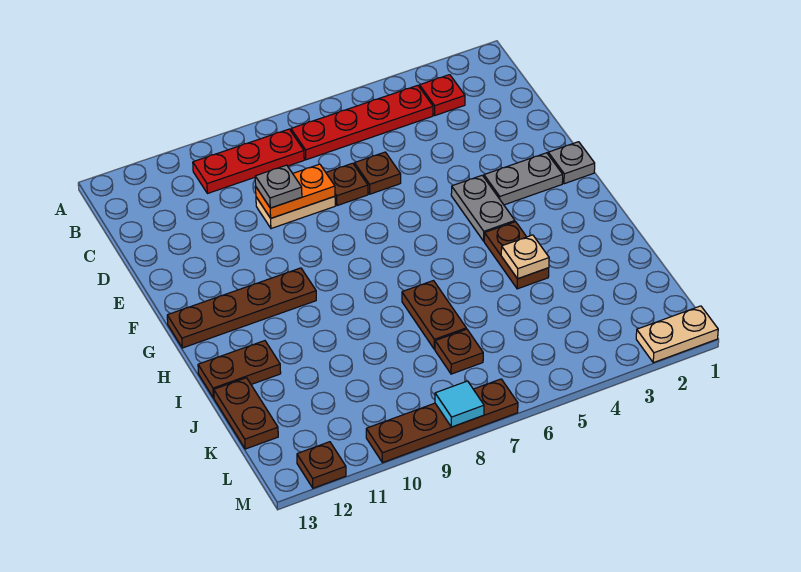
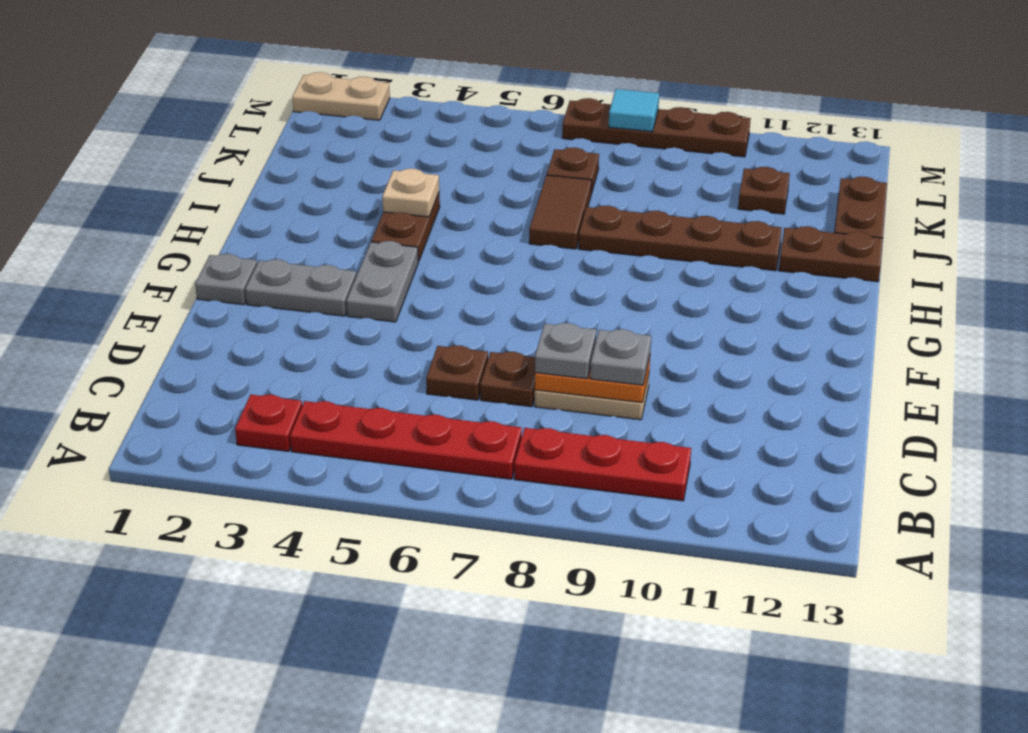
none -> grey 1x1 plate [535,323,596,379]
brown 1x4 plate [167,268,316,348] -> brown 1x4 plate moved to [579,205,782,271]
brown 1x2 plate [402,281,466,349] -> brown 1x2 tile [529,175,592,249]
brown 1x1 plate [297,442,346,488] -> brown 1x1 plate moved to [738,167,790,214]

